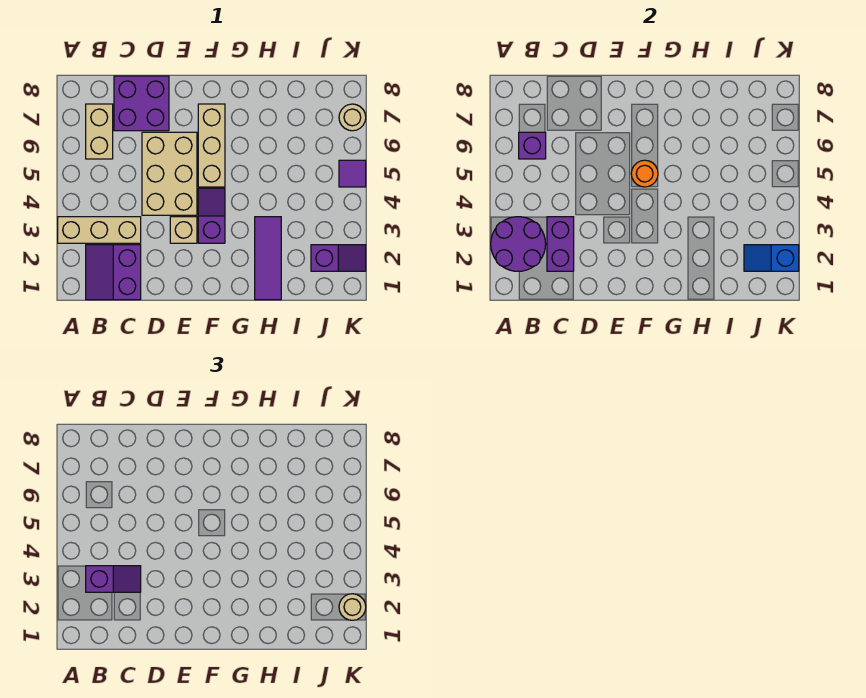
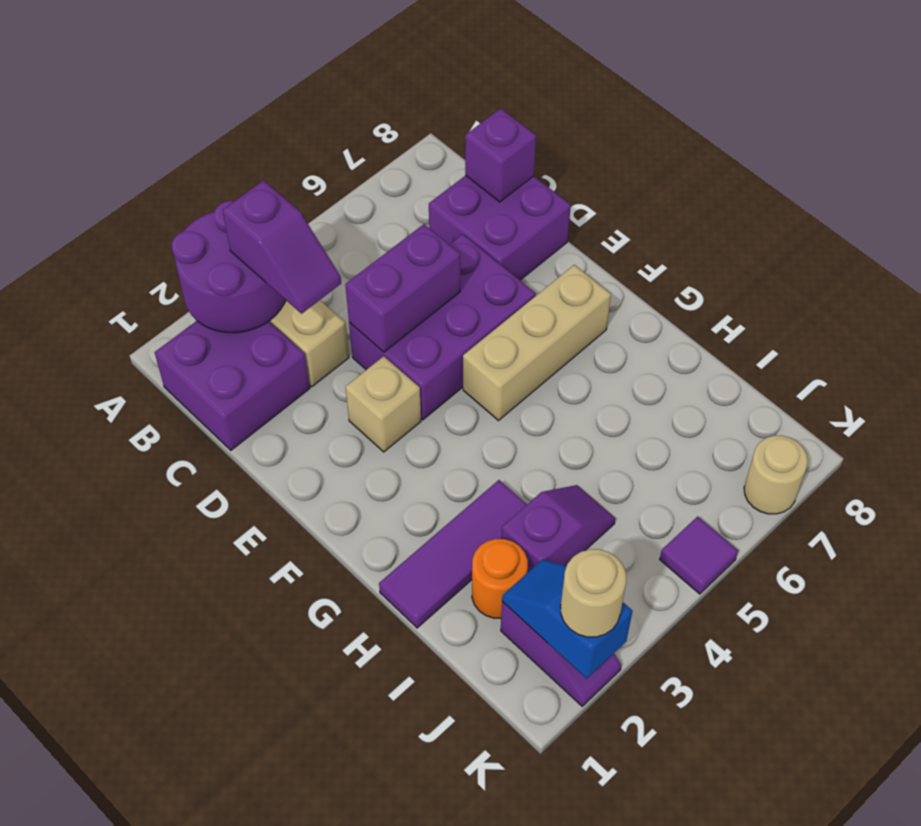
purple 2x2 slope [86,245,141,300] -> purple 2x2 brick [155,321,310,450]
tan 1x2 brick [86,104,113,159] -> none
purple 1x1 brick [519,132,546,159] -> purple 1x1 brick moved to [465,109,536,202]
purple 1x2 brick [547,217,574,271] -> purple 1x2 brick moved to [345,224,460,352]
tan 2x3 brick [142,132,197,215] -> purple 2x3 brick [349,234,536,420]
purple 1x2 slope [198,188,225,243] -> purple 1x2 slope moved to [501,485,615,573]
orange 1x1 round brick [631,160,658,187] -> orange 1x1 round brick moved to [472,539,528,618]

